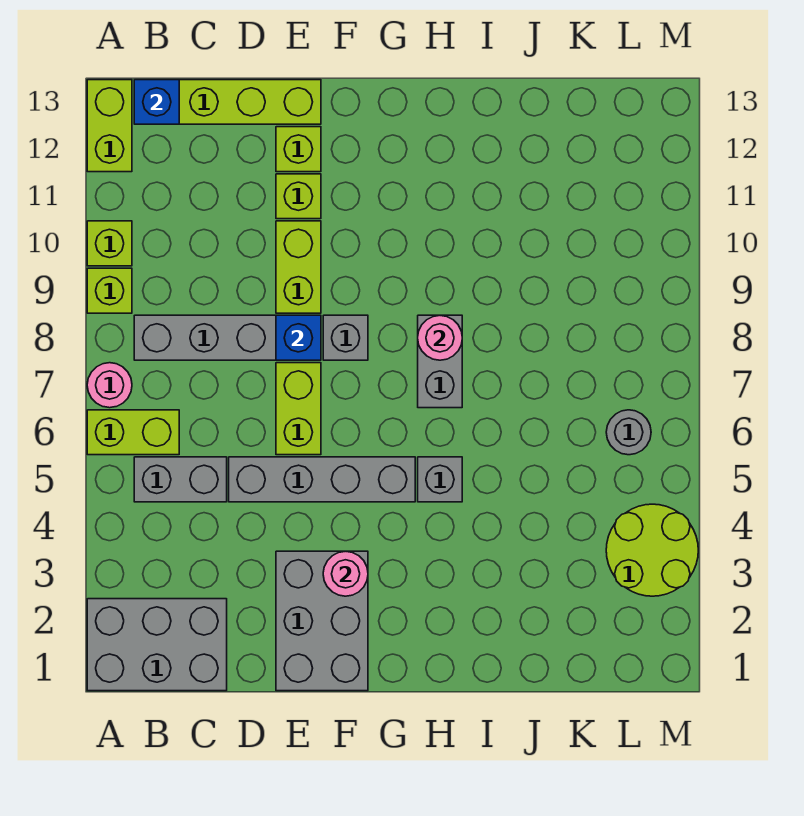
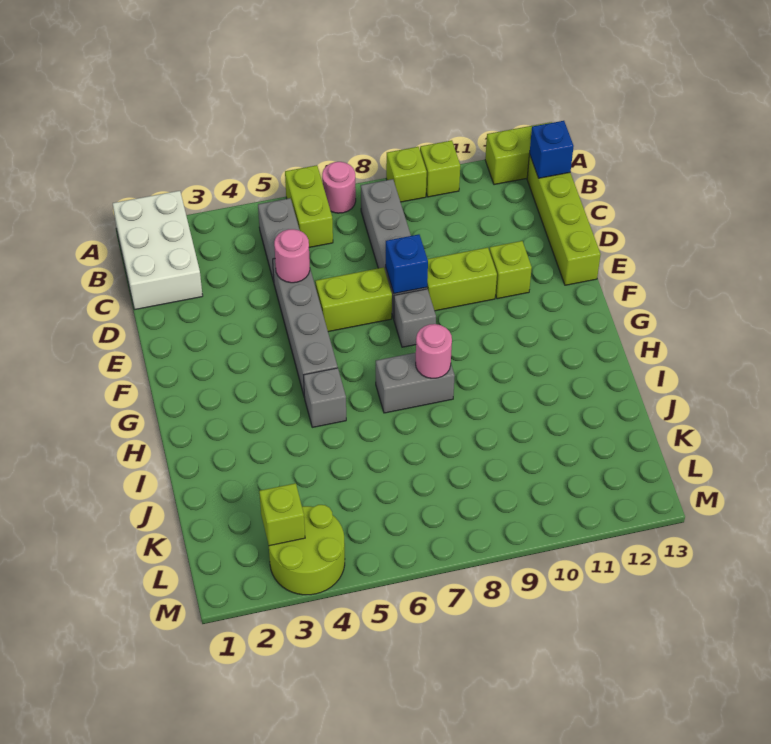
grey 2x3 brick [87,599,227,691] -> white 2x3 brick [113,191,203,309]
grey 2x3 brick [276,551,368,691] -> none
lime 1x1 brick [276,127,321,172] -> lime 1x1 brick moved to [259,483,305,546]
pink 1x1 round brick [323,551,368,596] -> pink 1x1 round brick moved to [274,229,310,283]
grey 1x1 round brick [606,410,651,455] -> none

